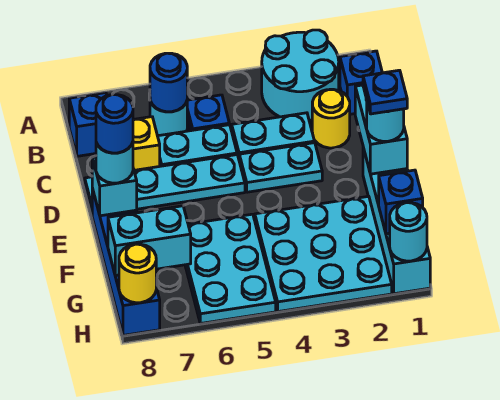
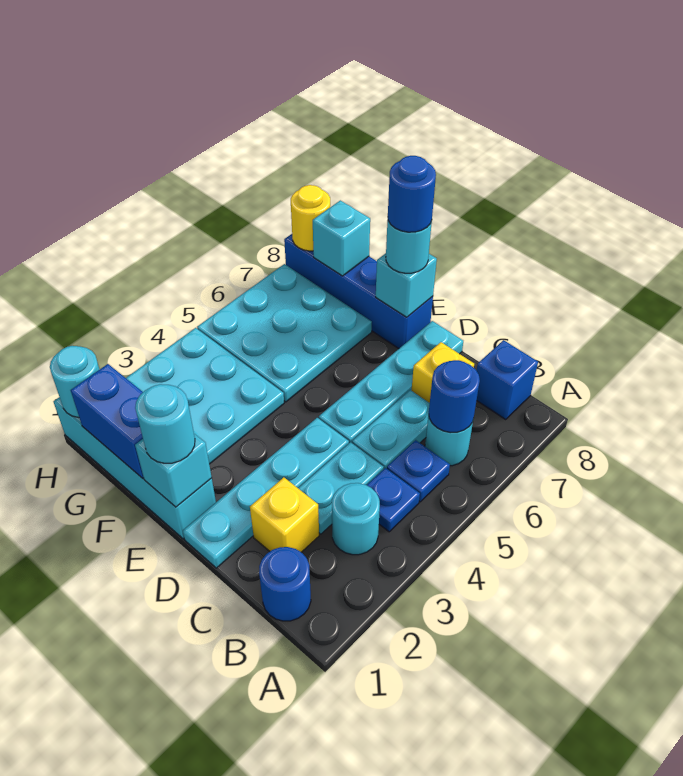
cyan 2x2 round brick [262,30,339,121] -> cyan 1x1 round brick [332,483,380,555]
blue 1x1 brick [340,51,382,114] -> blue 1x1 round brick [259,547,311,621]
yellow 1x1 round brick [312,89,350,148] -> yellow 1x1 brick [250,477,319,552]
cyan 1x2 brick [355,85,407,174] -> cyan 1x1 brick [135,434,212,507]
cyan 1x2 plate [239,143,322,192] -> cyan 1x4 plate [183,418,349,568]
blue 1x1 plate [363,70,407,114] -> blue 1x1 plate moved to [367,468,420,532]
cyan 2x3 plate [185,214,276,324] -> cyan 3x3 plate [197,264,372,402]
blue 1x1 brick [379,170,423,234] -> blue 1x2 brick [71,364,144,478]
cyan 1x2 brick [108,206,191,275] -> cyan 1x1 brick [313,200,370,276]

